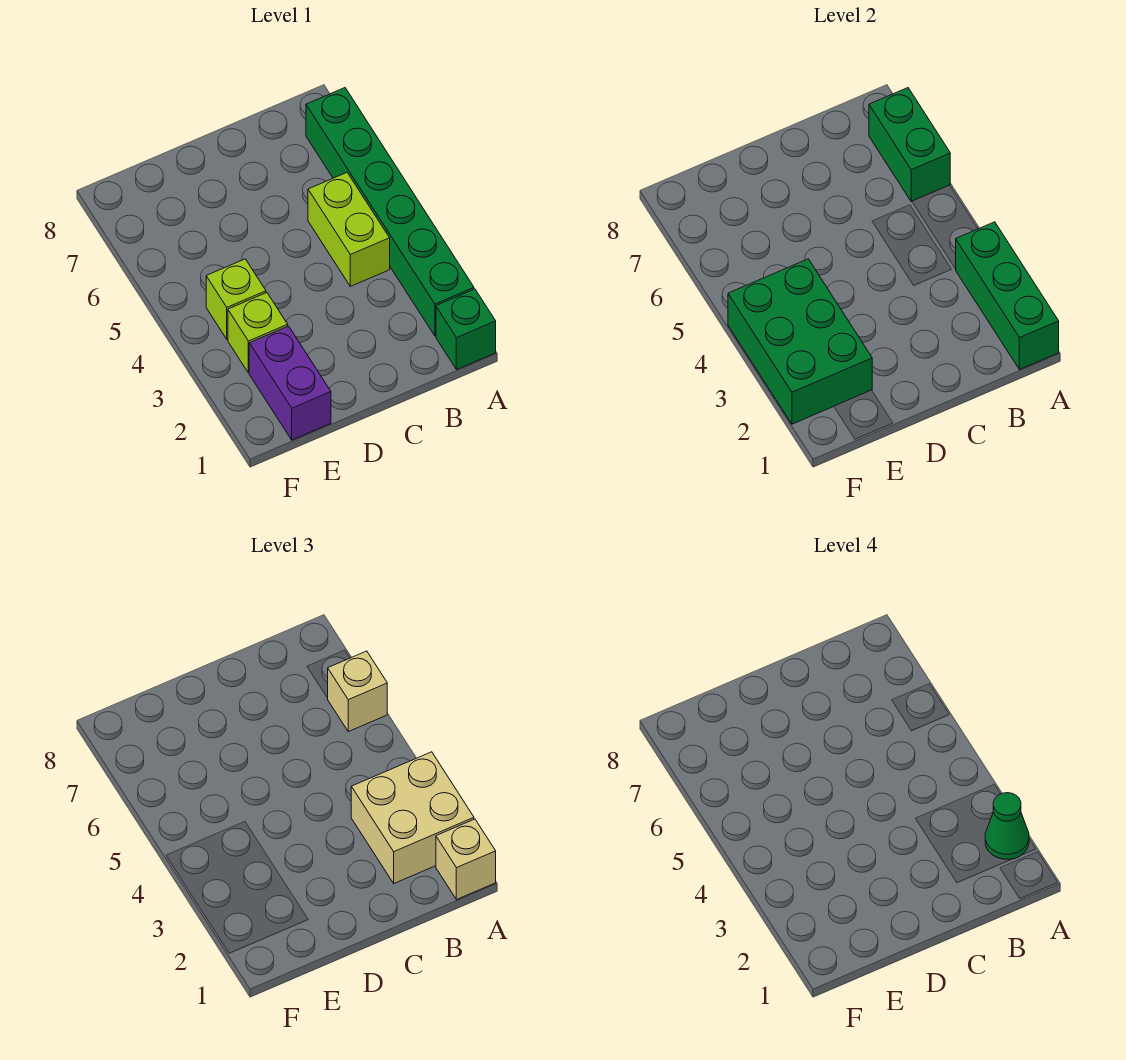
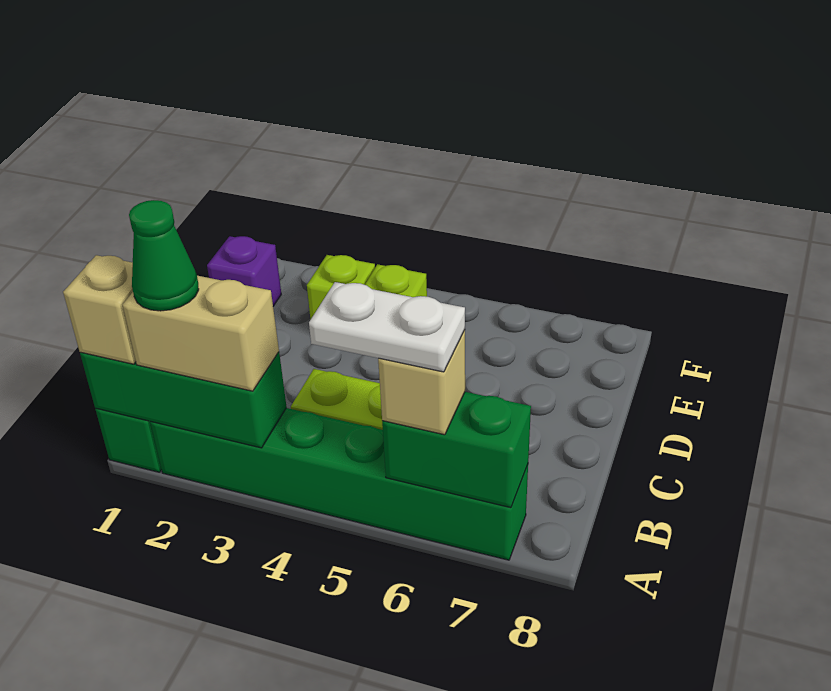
tan 2x2 brick [351,752,474,883] -> tan 1x2 brick [123,276,279,391]
none -> white 1x2 plate [309,282,465,372]
purple 1x2 brick [249,326,331,440] -> purple 1x1 brick [207,236,281,306]
green 2x3 brick [728,259,872,424] -> none

